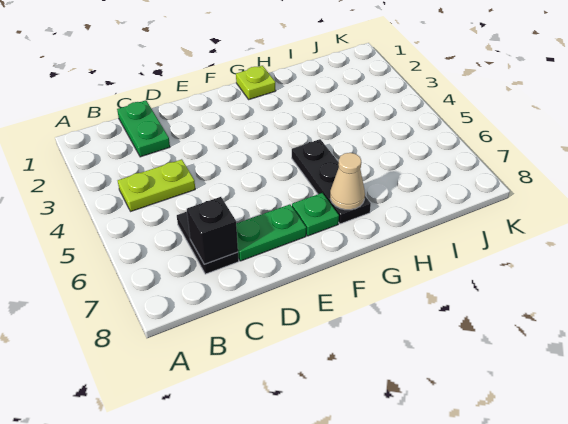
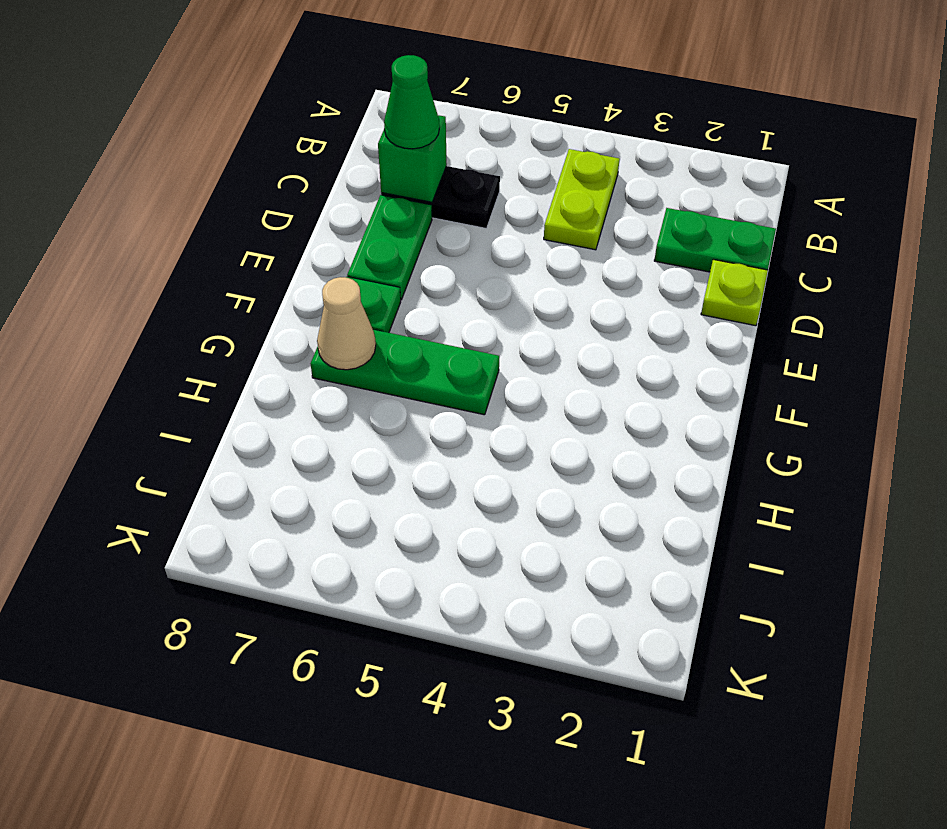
black 1x1 brick [187,197,238,264] -> green 1x1 brick [378,115,447,202]
none -> green 1x1 cone [384,55,439,149]
lime 1x1 plate [236,66,276,99] -> lime 1x1 plate moved to [701,259,768,326]
black 1x3 plate [292,139,371,224] -> green 1x3 plate [311,330,499,415]

